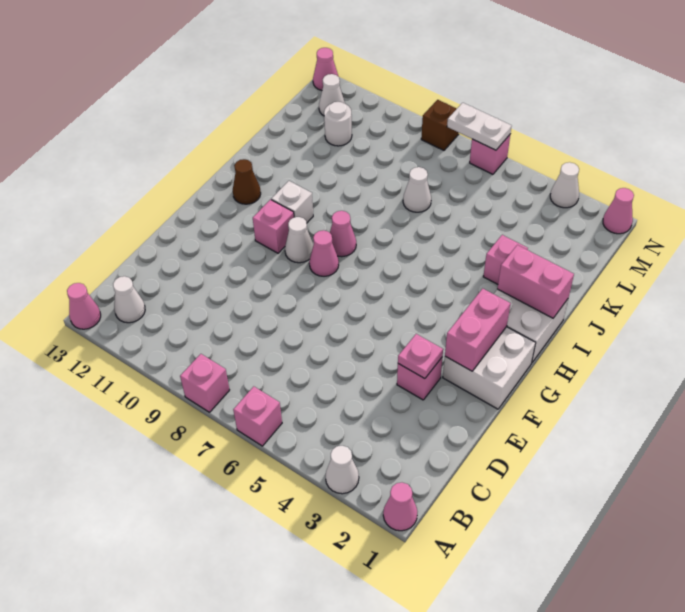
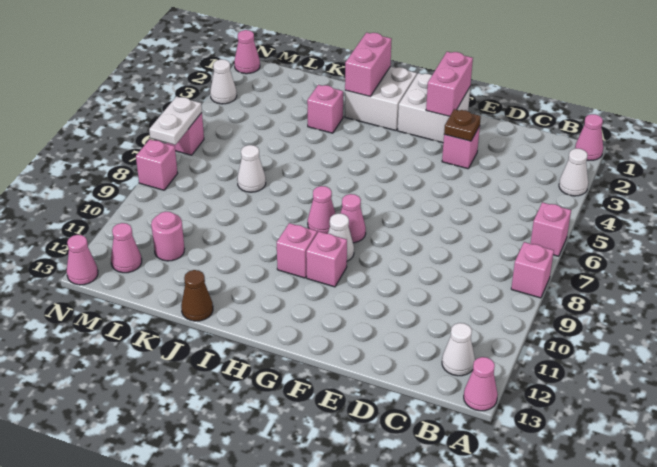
pink 1x1 plate [398,334,443,379] -> brown 1x1 plate [444,109,481,141]
pink 1x2 brick [445,289,510,371] -> pink 1x2 brick turned to [426,52,473,117]
white 1x1 brick [271,181,313,223] -> pink 1x1 brick [277,223,317,278]
brown 1x1 cone [233,159,261,204] -> brown 1x1 cone moved to [181,270,213,321]
white 1x1 round brick [324,102,352,146] -> pink 1x1 round brick [151,212,185,261]
white 1x1 cone [319,74,345,116] -> pink 1x1 cone [111,223,142,273]
brown 1x1 brick [421,100,459,150] -> pink 1x1 brick [136,139,178,190]

